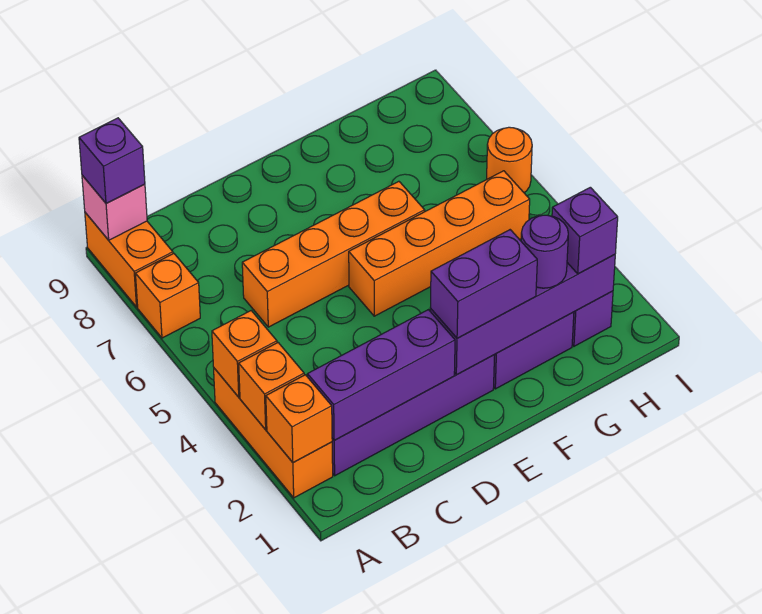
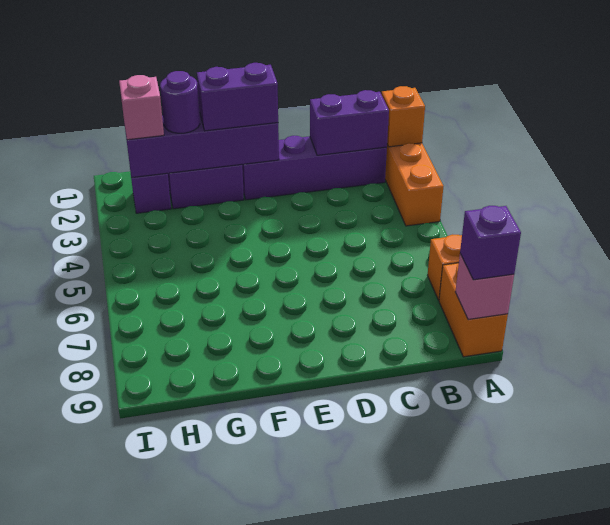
orange 1x1 brick [239,343,304,430] -> none
orange 1x1 brick [212,311,277,397] -> none
purple 1x3 brick [307,310,455,440] -> purple 1x2 brick [310,90,389,155]
orange 1x4 brick [242,181,425,327] -> none
orange 1x4 brick [349,171,530,316] -> none
purple 1x1 brick [552,187,618,274] -> pink 1x1 brick [119,75,164,140]
orange 1x1 round brick [487,127,532,193] -> none

